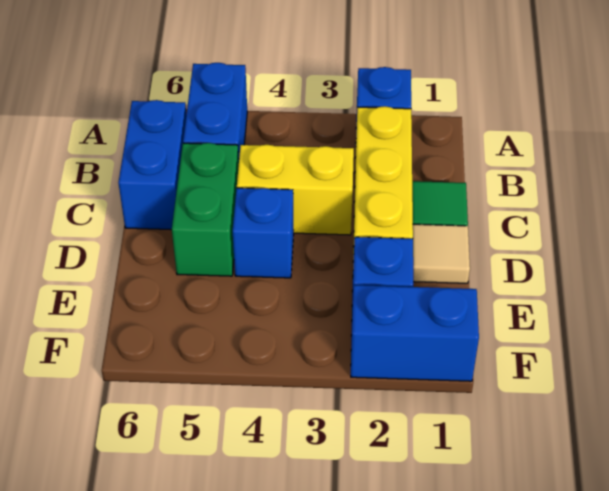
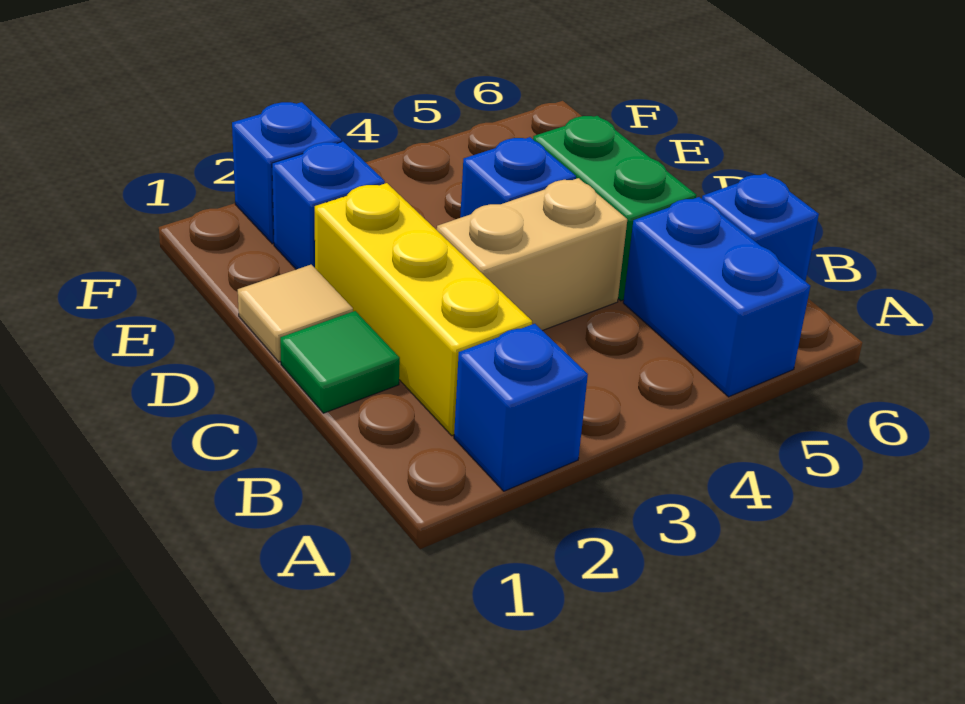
blue 1x2 brick [118,100,186,230] -> blue 1x1 brick [702,173,819,282]
yellow 1x2 brick [237,145,354,235] -> tan 1x2 brick [437,178,627,331]
blue 1x2 brick [351,285,479,381] -> blue 1x1 brick [232,102,341,244]

